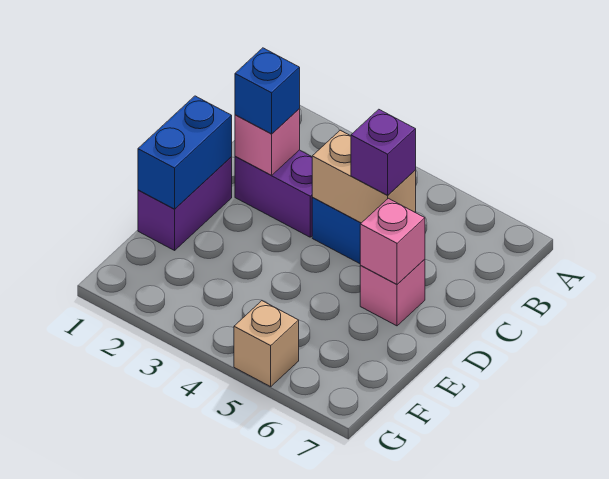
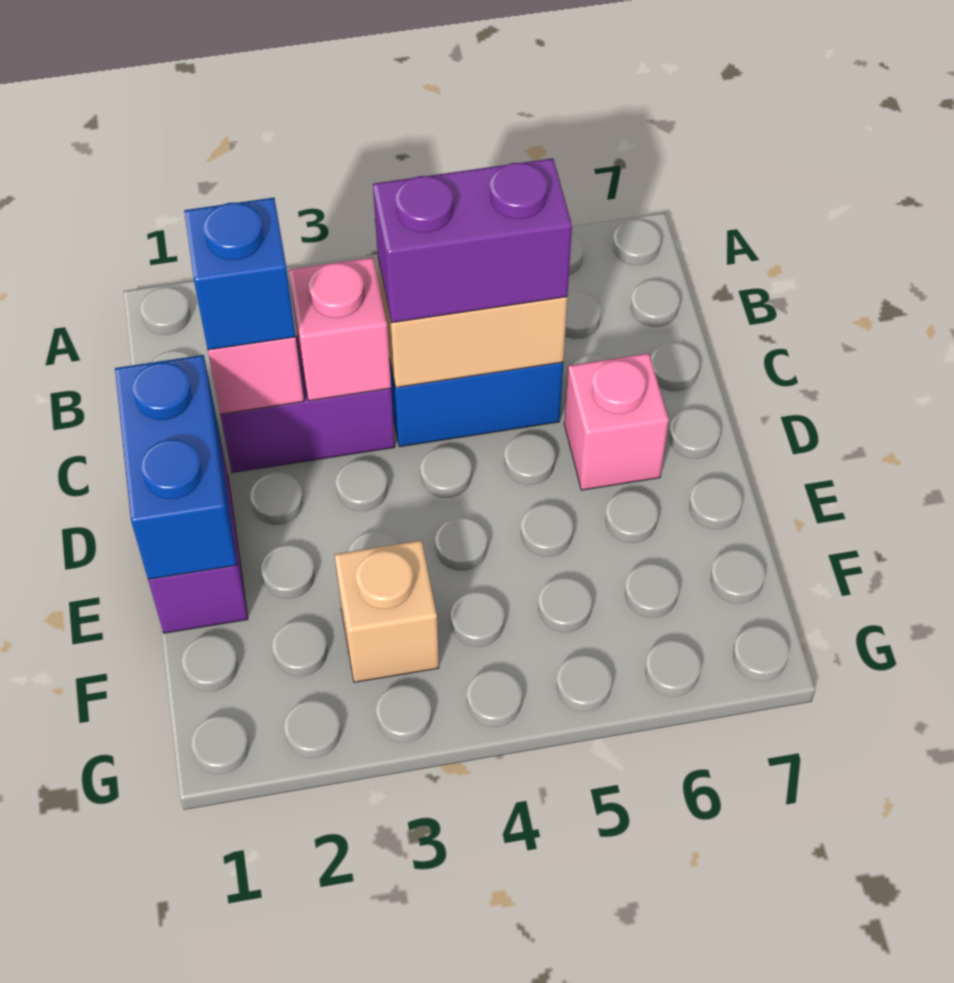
purple 1x1 brick [351,109,416,195] -> purple 1x2 brick [373,158,572,323]
pink 1x1 brick [360,198,425,284] -> pink 1x1 brick moved to [289,257,391,401]
tan 1x1 brick [234,301,299,387] -> tan 1x1 brick moved to [335,540,439,682]

